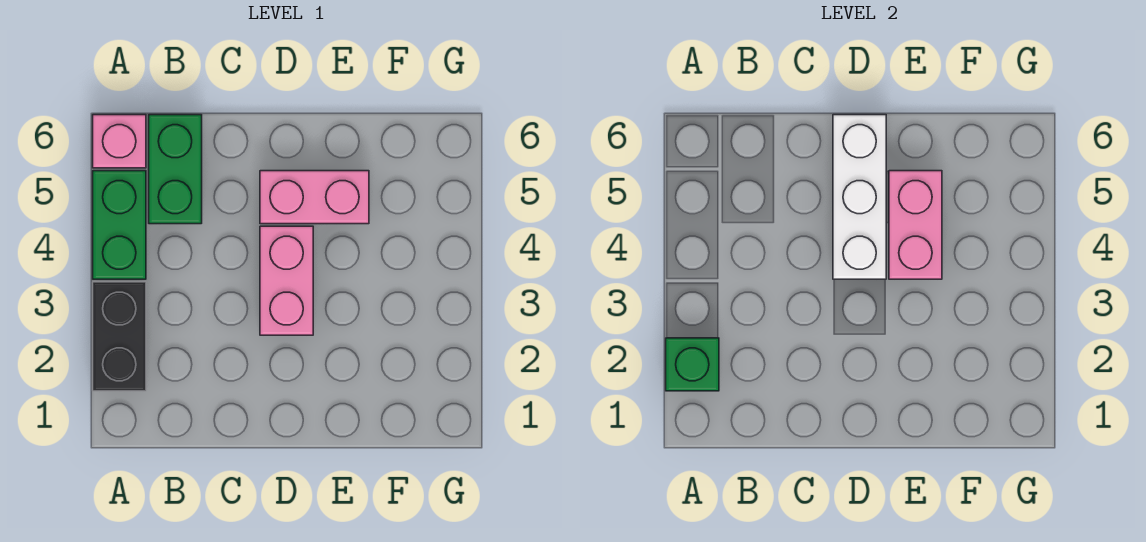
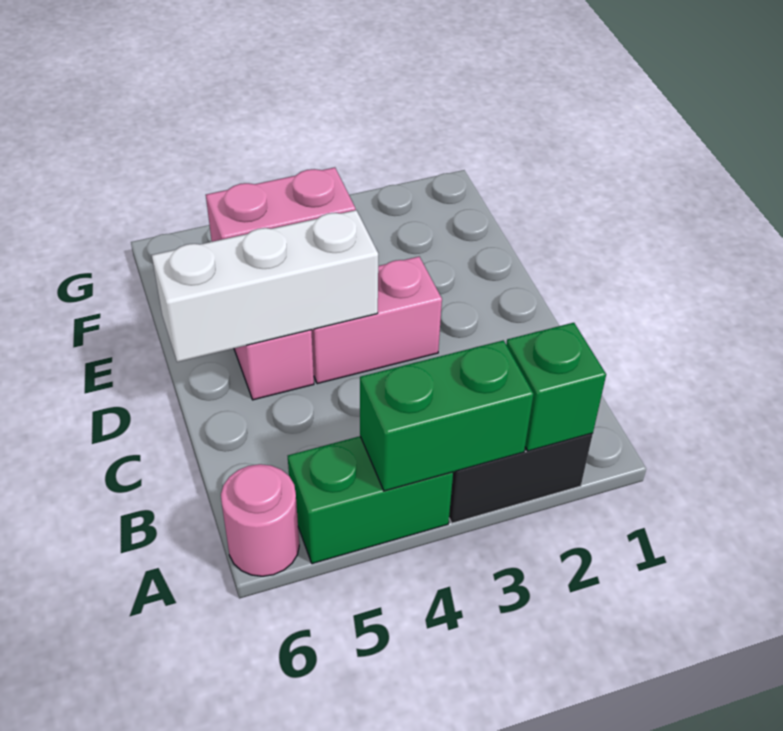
pink 1x1 brick [93,115,146,168] -> pink 1x1 round brick [221,464,299,576]
green 1x2 brick [149,115,202,224] -> green 1x2 brick moved to [360,340,534,491]

